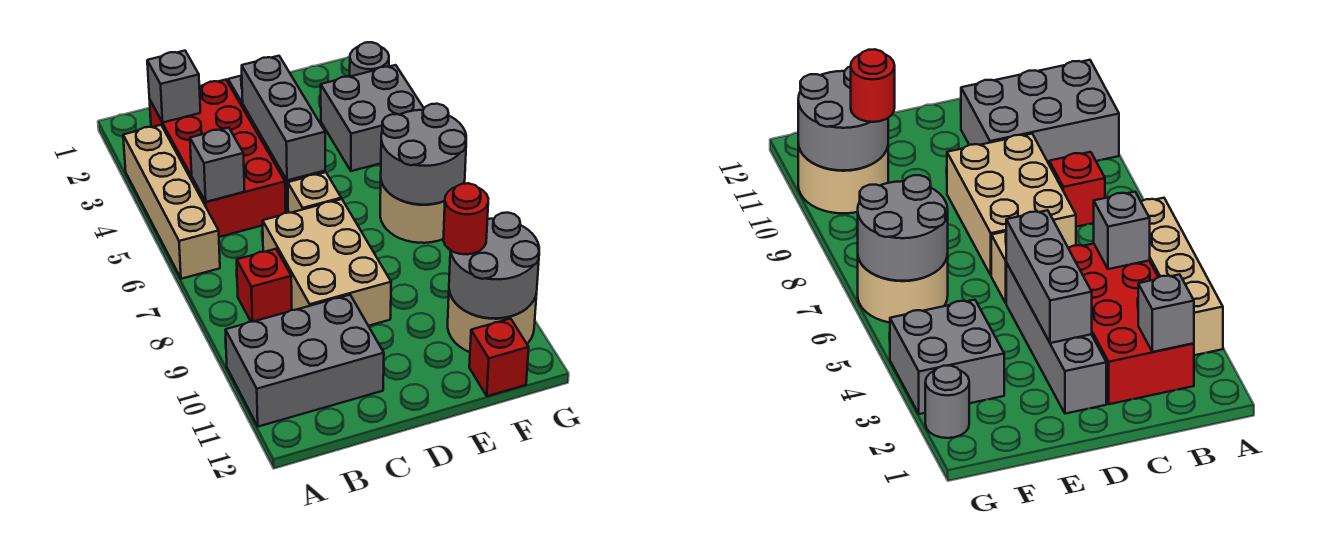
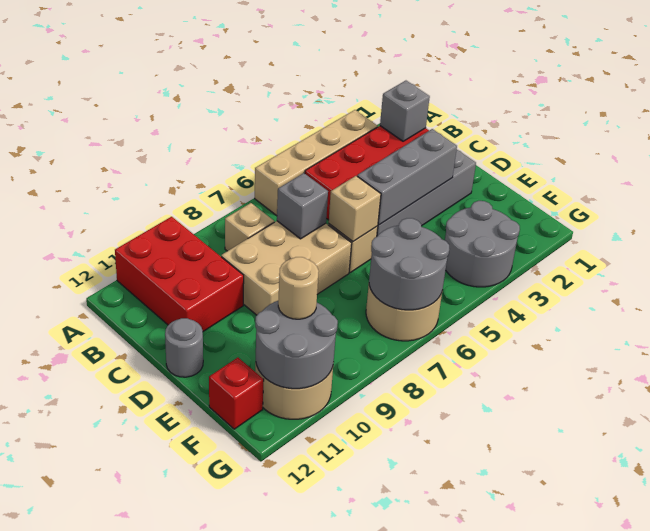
grey 2x3 brick [225,295,384,427] -> red 2x3 brick [115,217,244,331]
grey 1x1 brick [190,128,245,202] -> grey 1x1 brick moved to [277,173,328,239]
red 1x1 brick [237,249,292,322] -> tan 1x1 brick [225,203,274,251]
none -> tan 1x1 brick [329,176,381,241]
grey 2x2 brick [321,65,424,171] -> grey 2x2 round brick [445,201,520,287]
red 1x1 round brick [443,183,488,254] -> tan 1x1 round brick [278,257,319,319]
grey 1x1 round brick [350,42,389,76] -> grey 1x1 round brick moved to [165,318,203,377]

